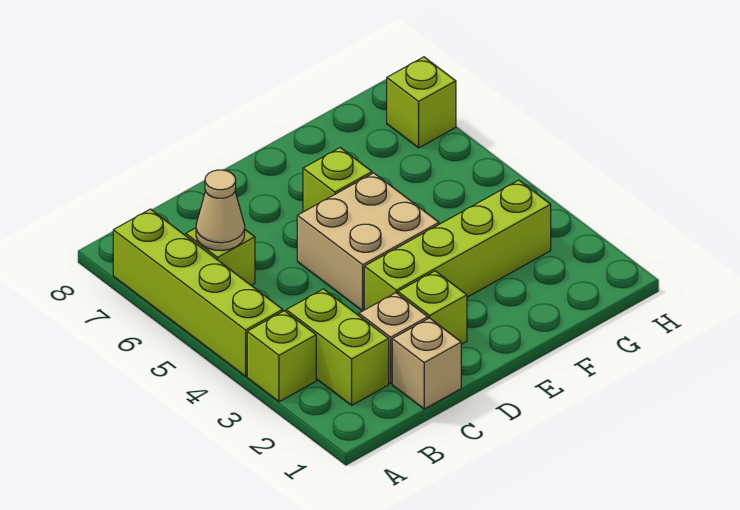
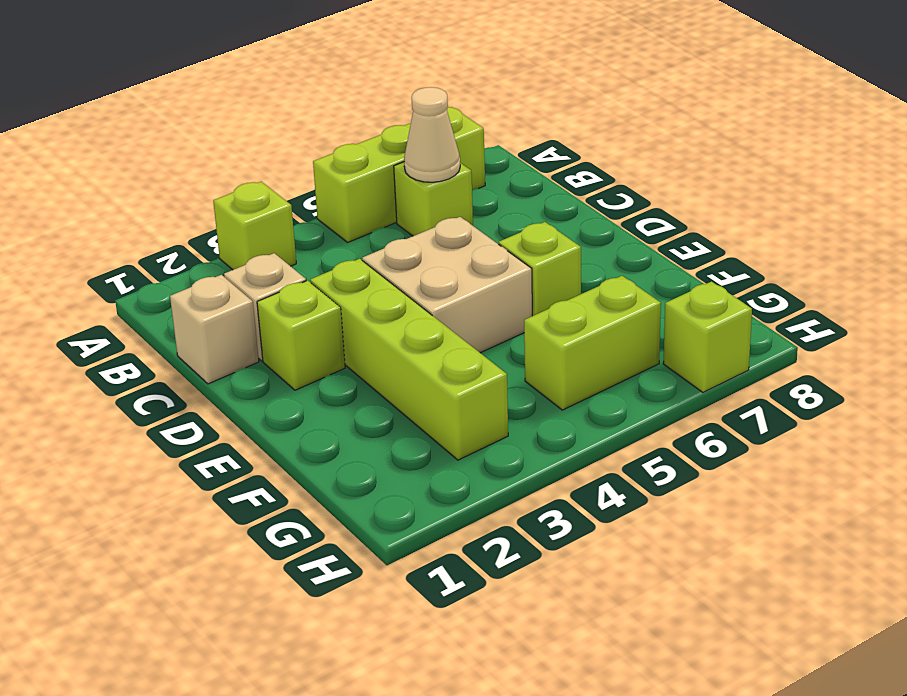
lime 1x4 brick [113,209,283,376] -> lime 1x3 brick [313,107,485,242]
lime 1x2 brick [286,289,389,405] -> lime 1x2 brick moved to [524,276,661,410]

